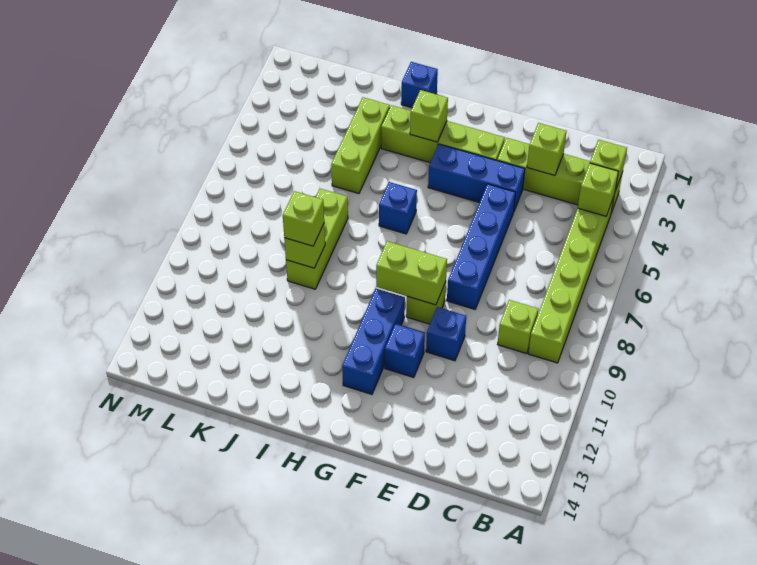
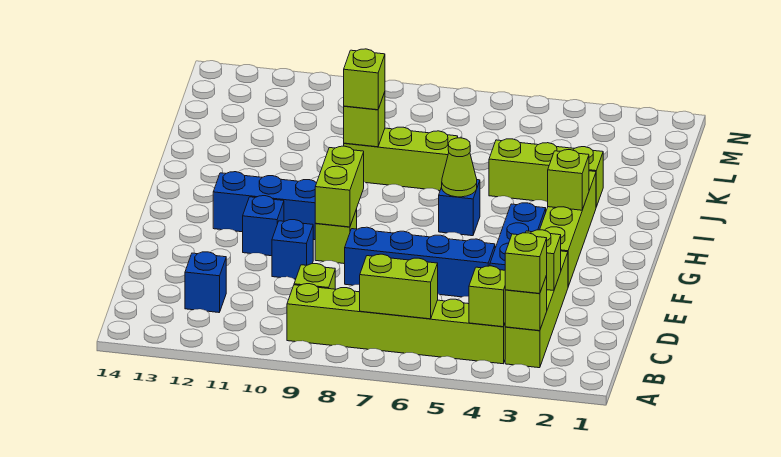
none -> lime 1x1 brick [505,233,547,294]
none -> lime 1x2 brick [360,254,438,319]
none -> lime 1x1 cone [442,138,477,197]
blue 1x1 brick [401,62,438,108] -> blue 1x1 brick moved to [185,252,226,312]

